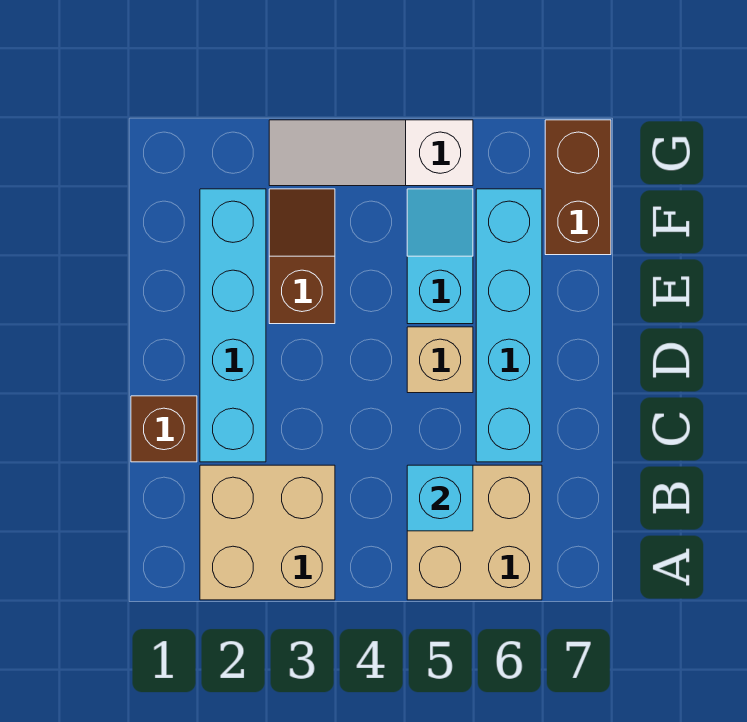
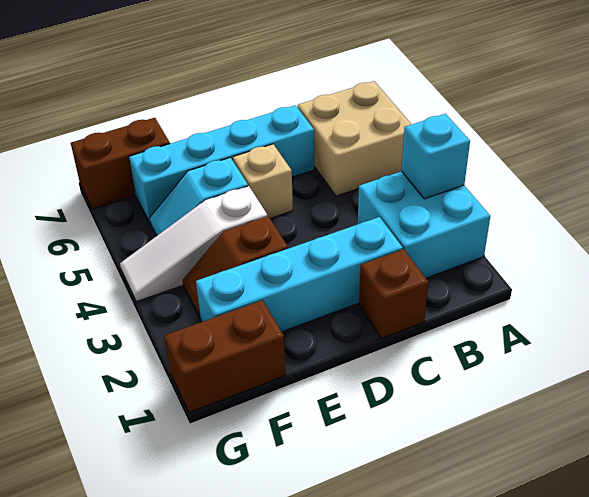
tan 2x2 brick [200,465,335,600] -> cyan 2x2 brick [358,171,490,278]
cyan 1x1 brick [407,465,473,531] -> cyan 1x1 brick moved to [401,114,470,199]
none -> brown 1x2 brick [164,300,286,413]
white 1x3 slope [269,120,473,186] -> white 1x3 slope turned to [120,186,267,302]

